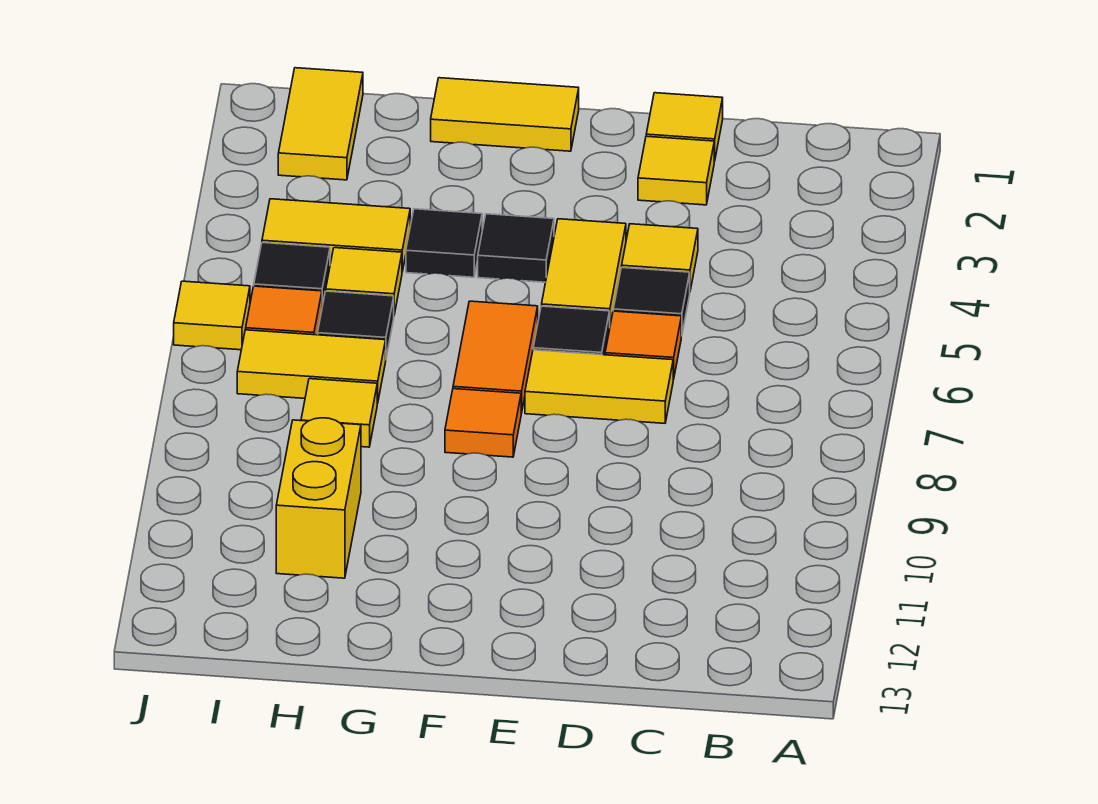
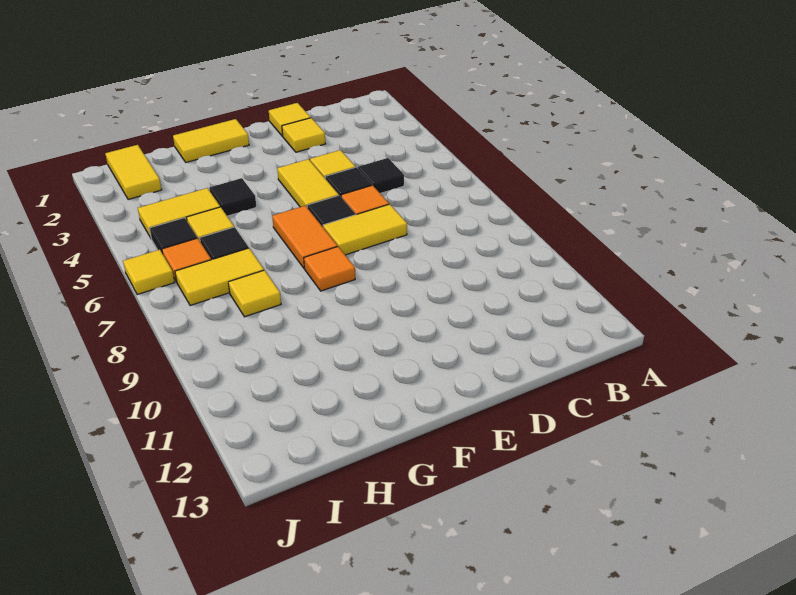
black 1x1 tile [478,214,554,282] -> black 1x1 tile moved to [358,158,404,193]
yellow 1x2 brick [276,418,361,578] -> none

